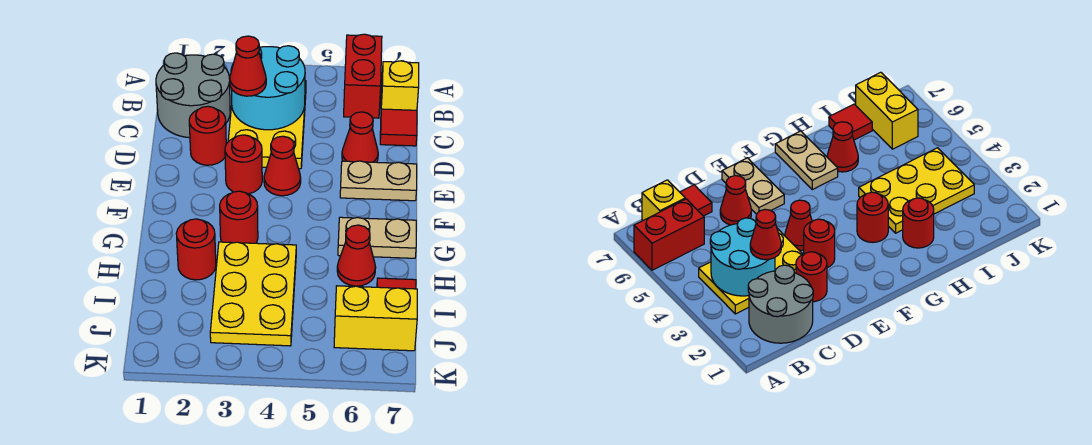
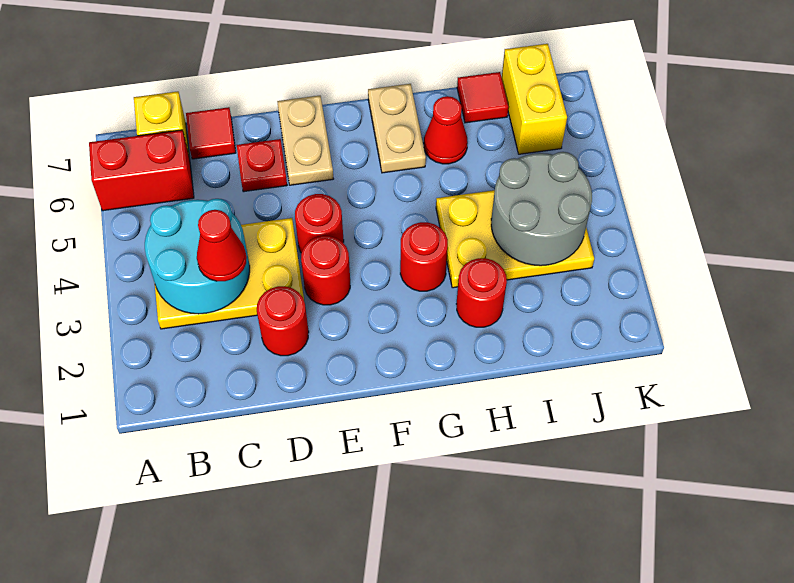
grey 2x2 round brick [156,53,230,138] -> grey 2x2 round brick moved to [491,152,592,266]
red 1x1 cone [342,112,378,162] -> red 1x1 plate [237,139,287,192]
red 1x1 cone [264,136,301,196] -> red 1x1 round brick [295,194,344,253]

